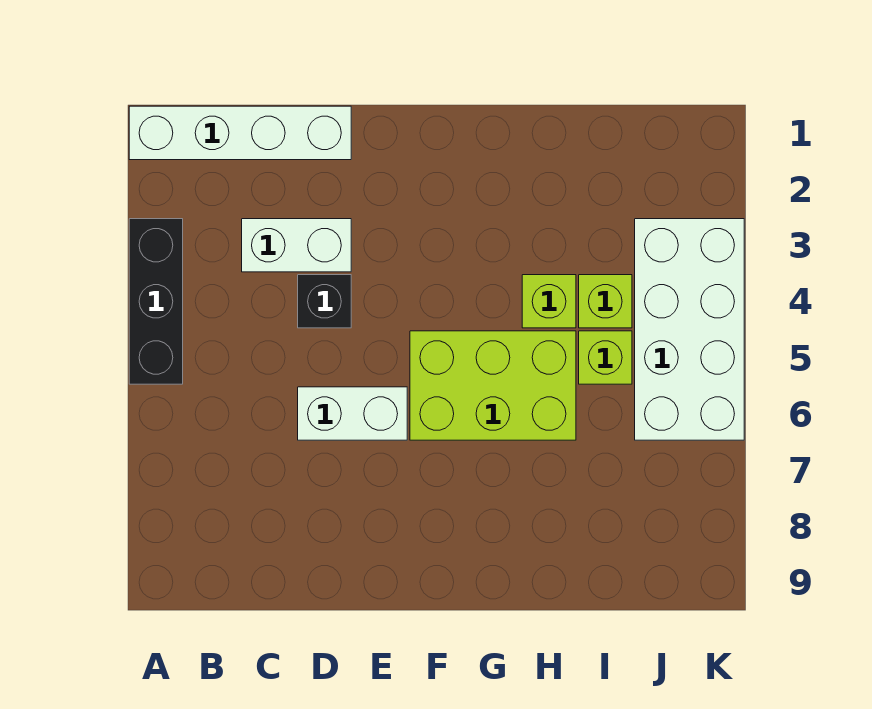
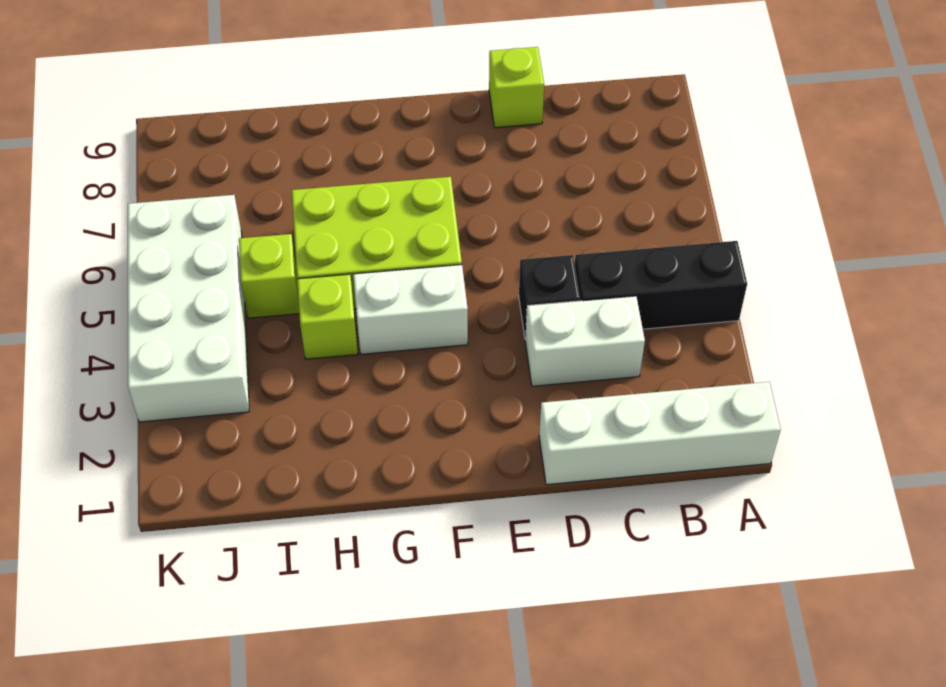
black 1x3 brick [129,219,183,384] -> black 1x3 brick turned to [575,241,747,329]
white 1x2 brick [298,387,407,440] -> white 1x2 brick moved to [353,265,468,354]
lime 1x1 brick [579,275,632,328] -> lime 1x1 brick moved to [489,47,544,128]

